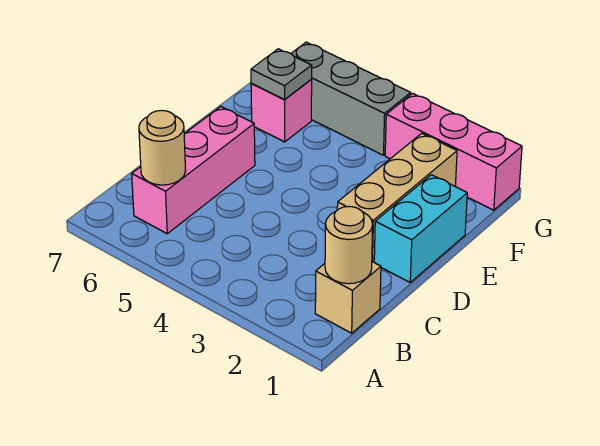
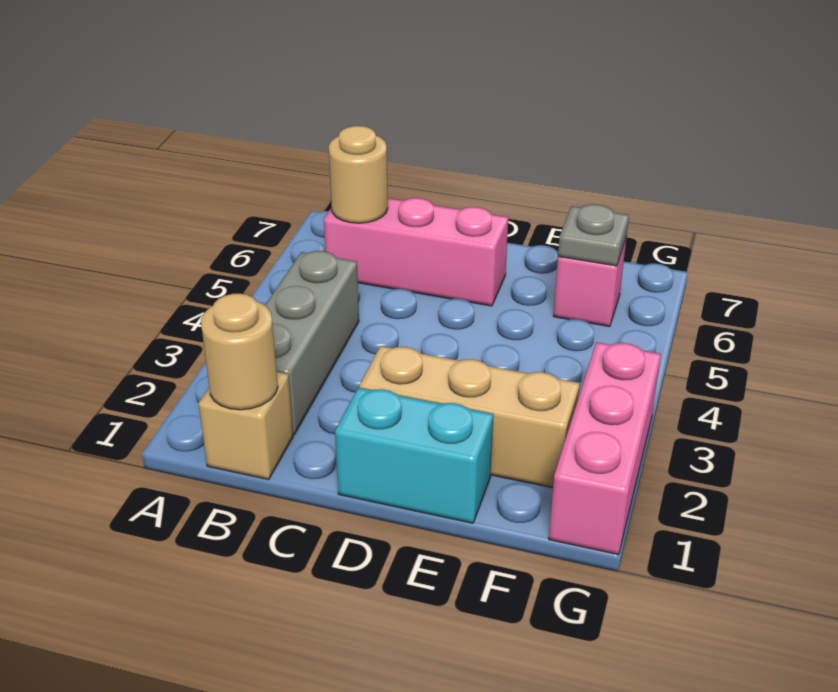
grey 1x3 brick [291,42,411,155] -> grey 1x3 brick moved to [265,251,359,435]

